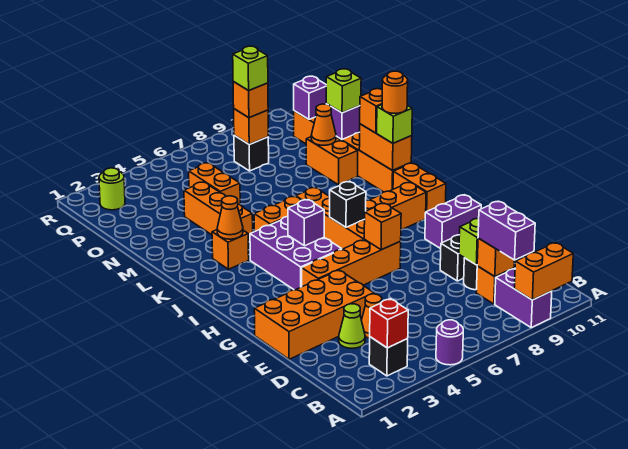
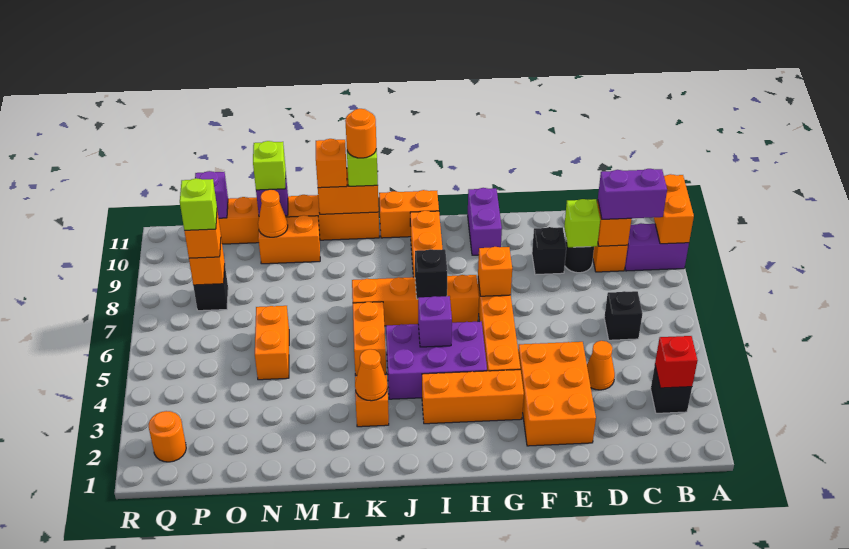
purple 1x1 round brick [436,320,463,365] -> none
none -> black 1x1 brick [604,291,642,340]
lime 1x1 cone [339,304,365,348] -> none
orange 2x4 brick [254,270,374,359] -> orange 2x3 brick [518,342,596,446]
orange 1x3 brick [184,182,253,242] -> orange 1x3 brick moved to [422,370,524,424]
orange 1x2 brick [189,163,240,205] -> orange 1x2 brick turned to [255,306,289,380]
lime 1x1 round brick [99,168,125,210] -> orange 1x1 round brick [148,411,186,462]

